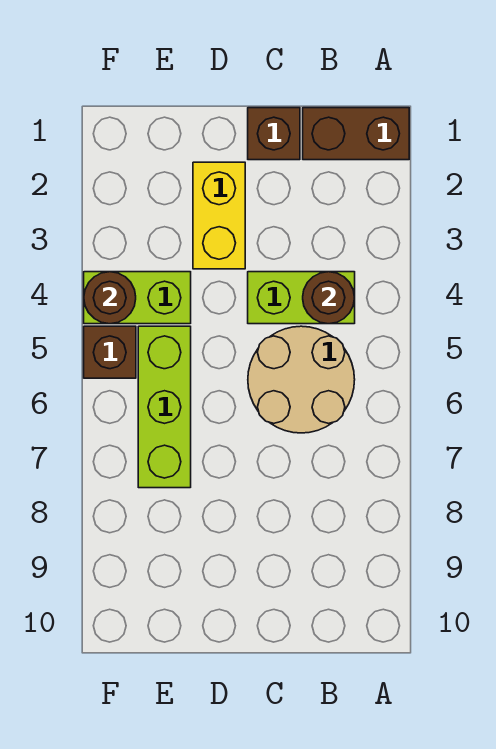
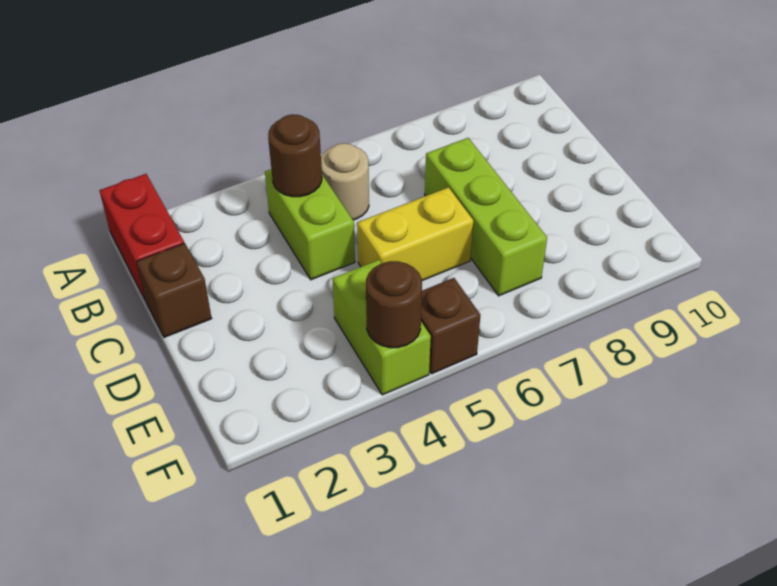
brown 1x2 brick [303,108,409,160] -> red 1x2 brick [99,174,184,299]
tan 2x2 round brick [248,326,355,433] -> tan 1x1 round brick [321,143,369,220]
yellow 1x2 brick [193,162,245,269] -> yellow 1x2 brick moved to [357,187,473,281]
lime 1x3 brick [138,326,191,488] -> lime 1x3 brick turned to [425,138,547,296]

